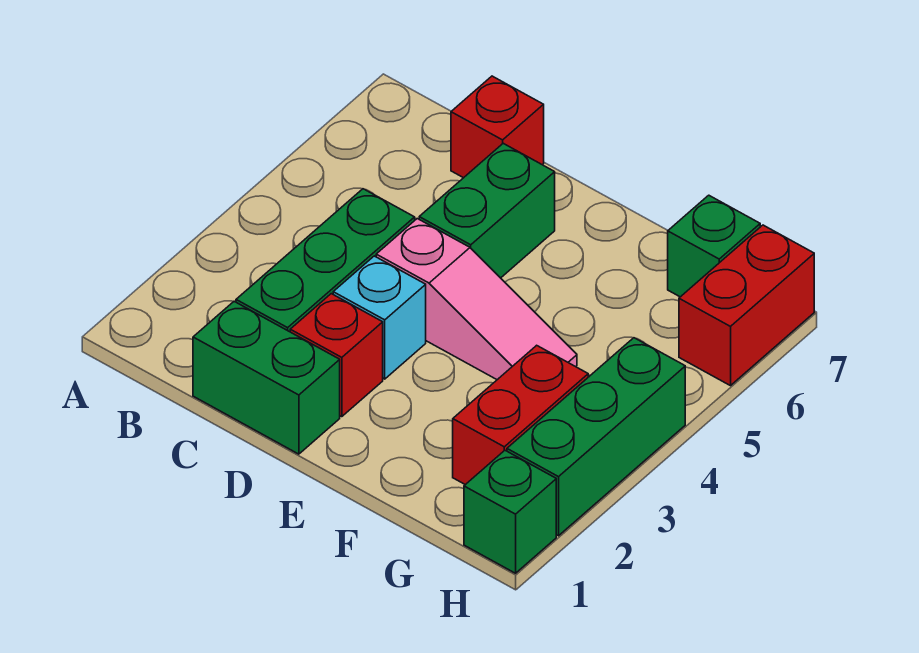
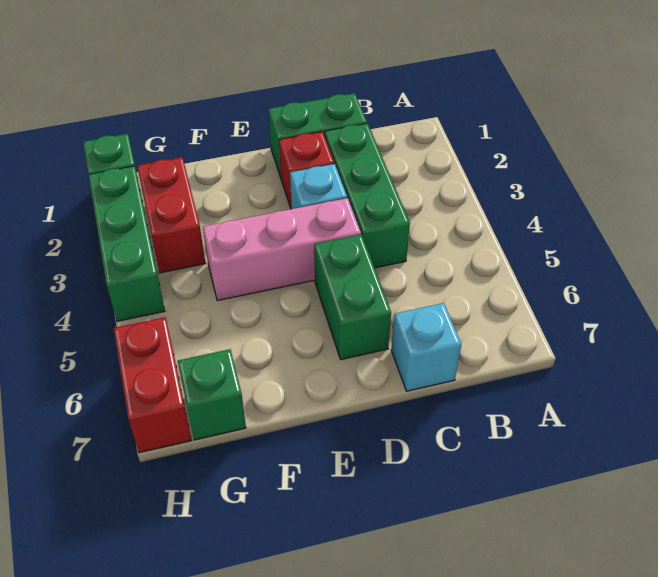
red 1x1 brick [451,76,544,178] -> cyan 1x1 brick [391,303,461,391]
pink 1x3 slope [376,219,577,380] -> pink 1x3 brick [203,198,361,301]

